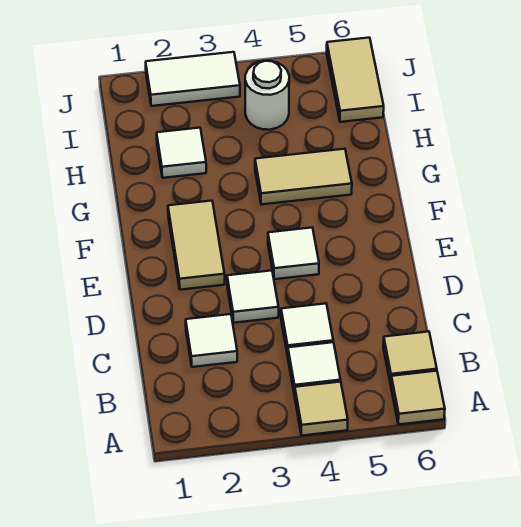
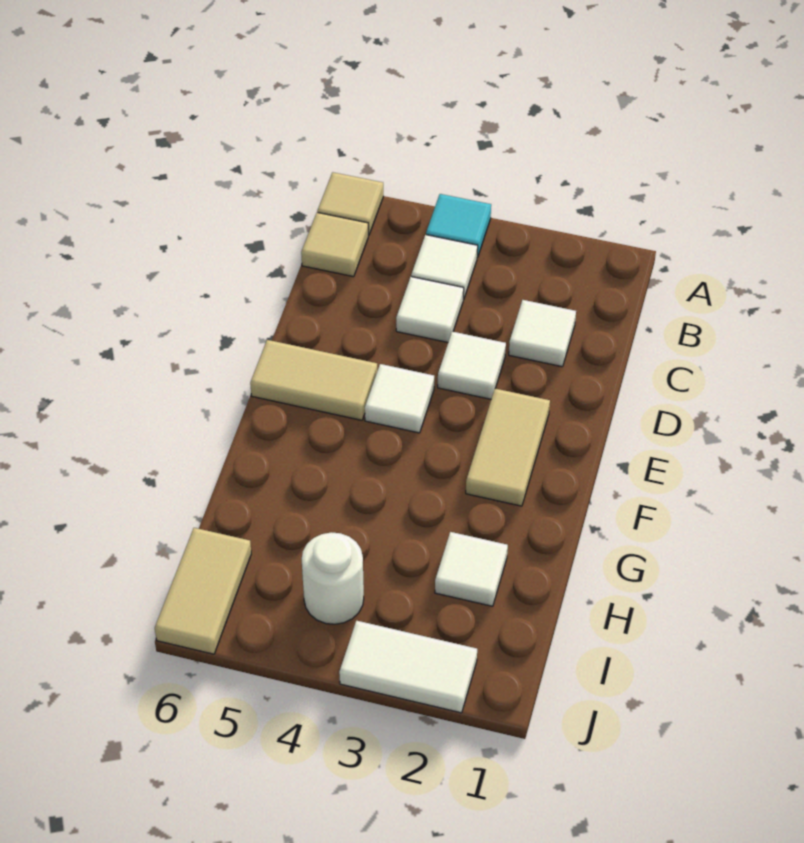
tan 1x1 tile [295,382,348,436] -> cyan 1x1 tile [426,194,491,257]
tan 1x2 tile [255,149,352,204] -> tan 1x2 tile moved to [250,340,377,420]

